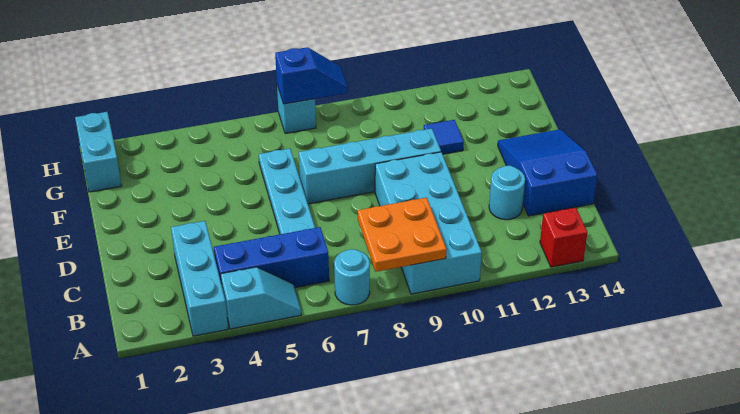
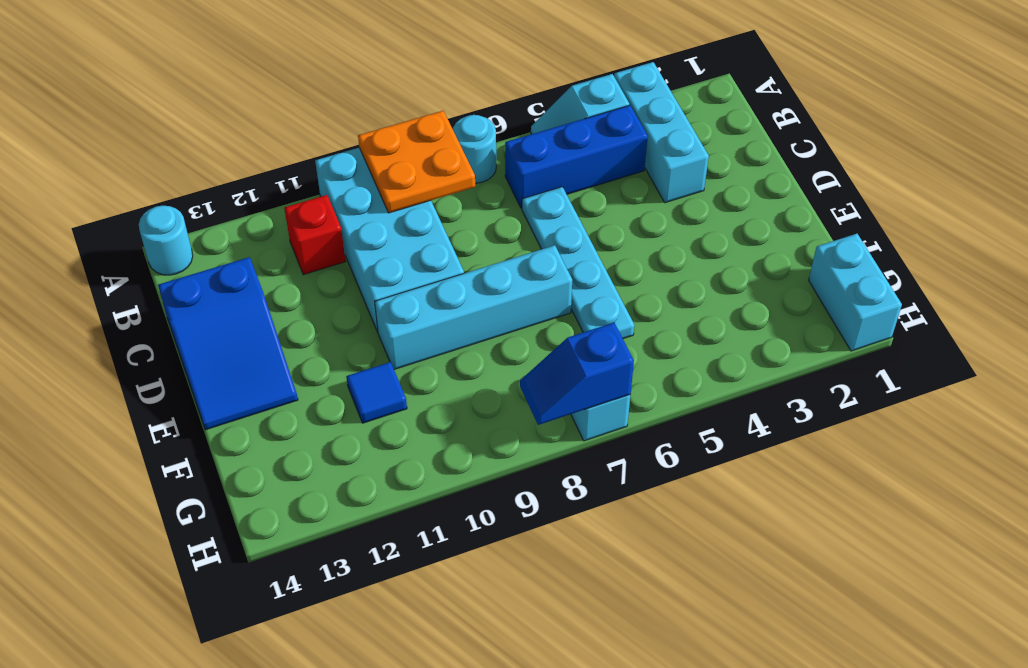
red 1x1 brick [540,207,587,267] -> red 1x1 brick moved to [284,195,346,275]
cyan 1x1 round brick [489,166,525,220] -> cyan 1x1 round brick moved to [139,206,193,275]

